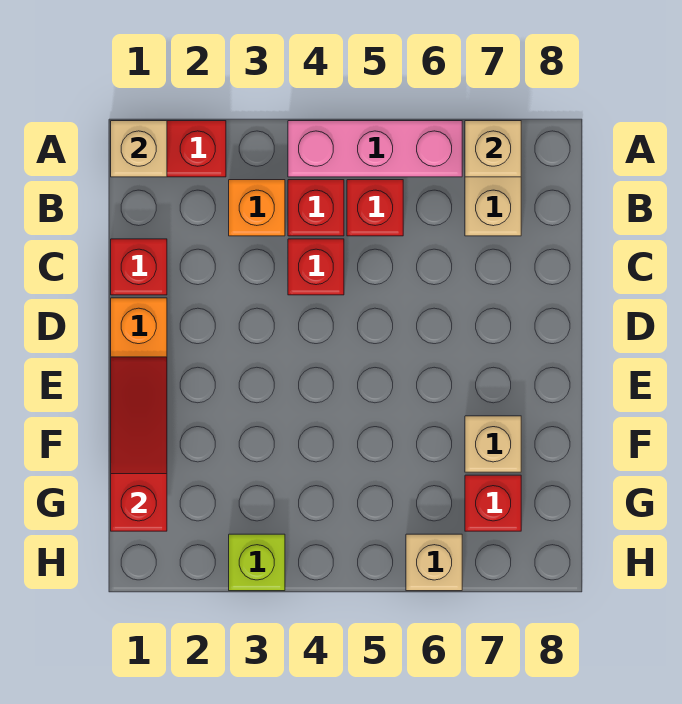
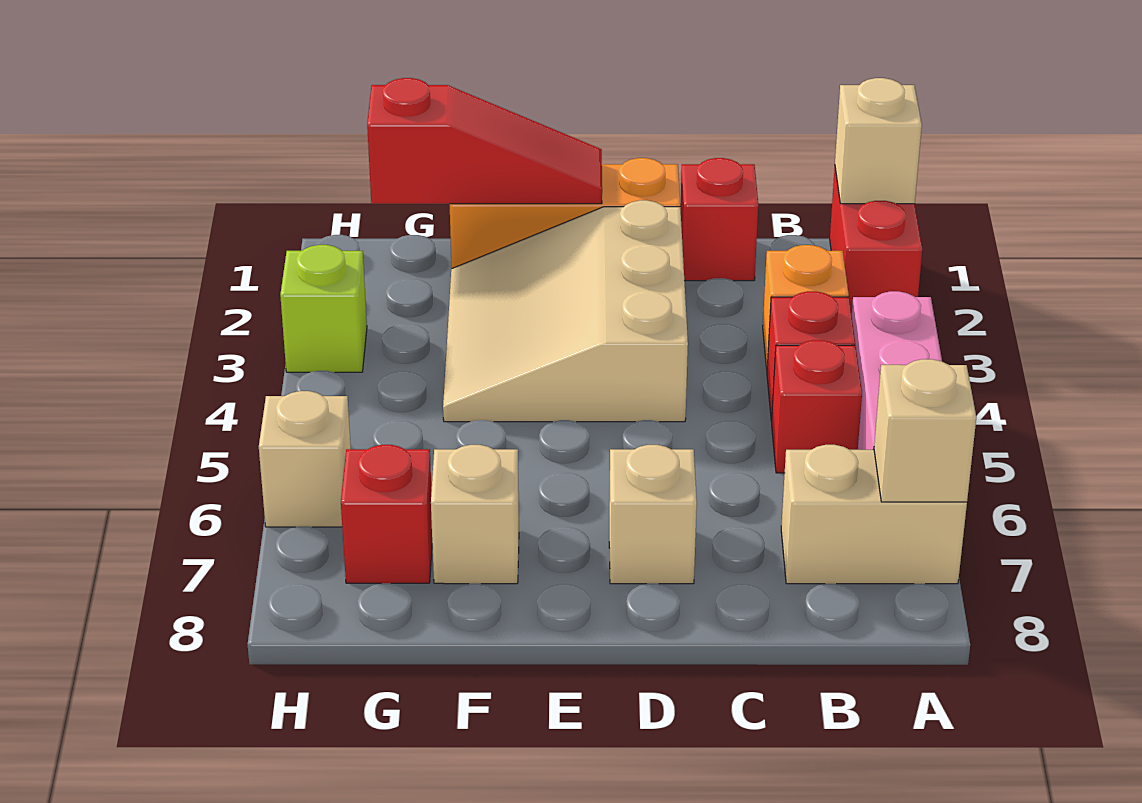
red 1x1 brick [288,239,344,295] -> none
none -> tan 3x3 slope [443,200,688,422]
none -> tan 1x1 brick [609,445,697,584]

